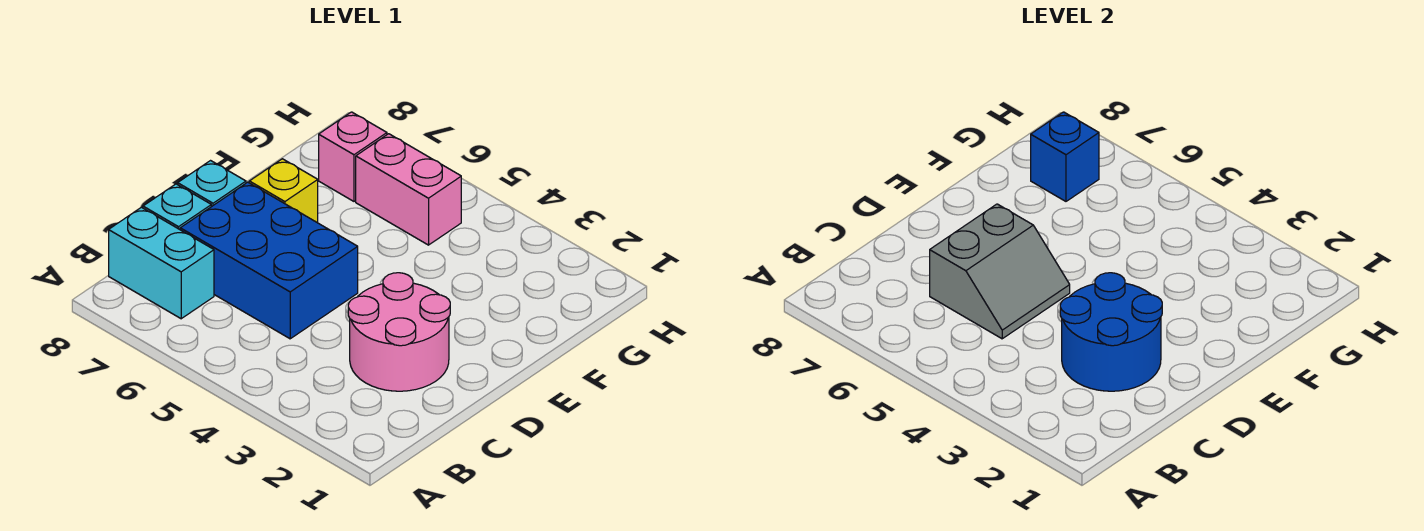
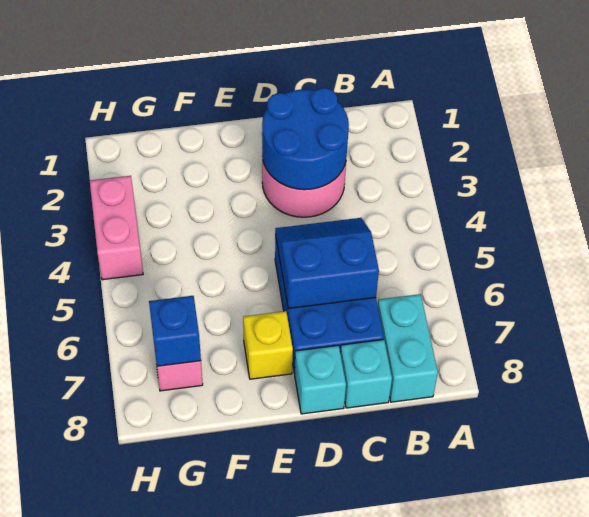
grey 2x2 slope [930,204,1070,339] -> blue 2x2 slope [275,218,379,308]
pink 1x2 brick [356,134,461,245] -> pink 1x2 brick moved to [90,176,143,280]

